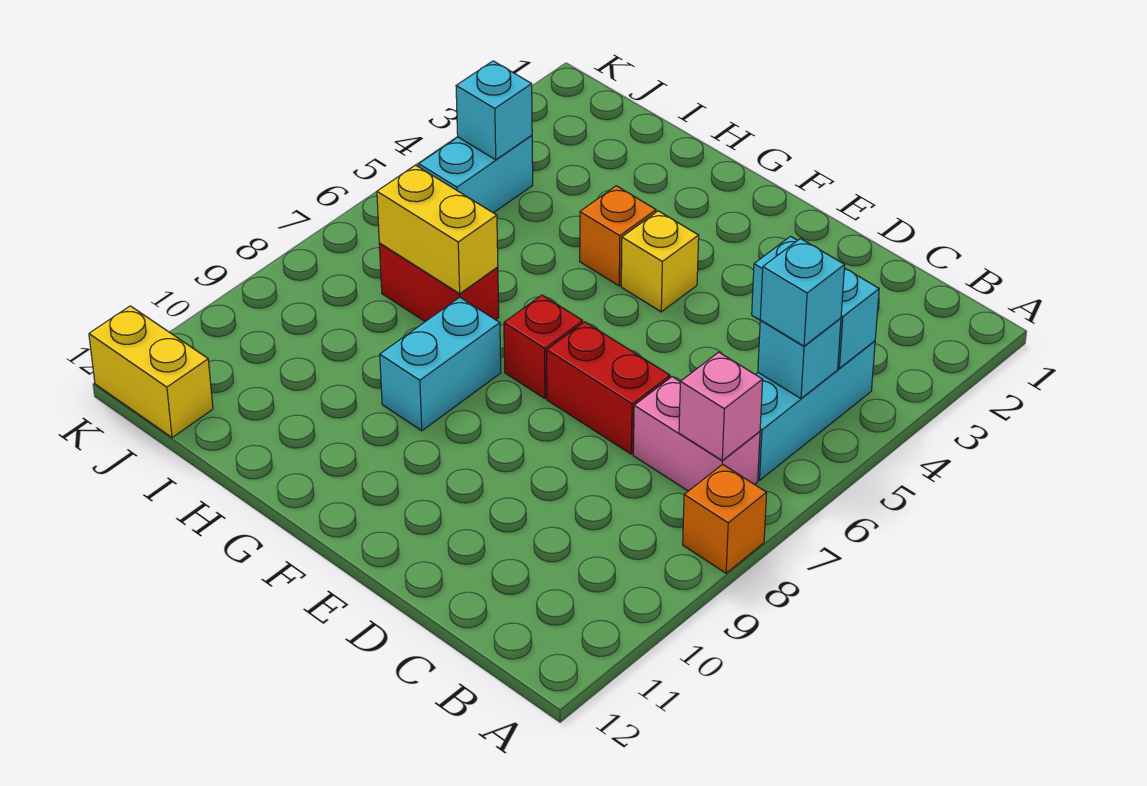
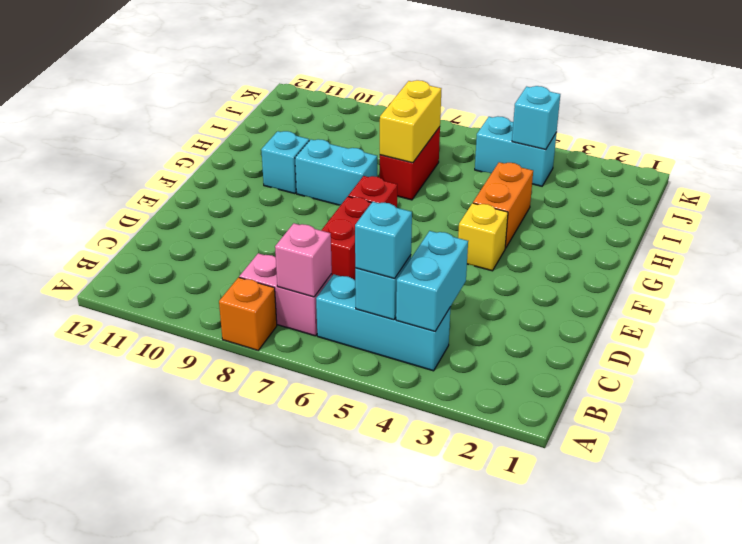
pink 1x2 brick [633,377,760,491] -> pink 1x2 brick turned to [239,253,332,336]
orange 1x1 brick [580,186,656,286] -> orange 1x2 brick [473,162,533,248]
none -> cyan 1x1 brick [261,131,309,194]
yellow 1x2 brick [89,306,213,438] -> none

